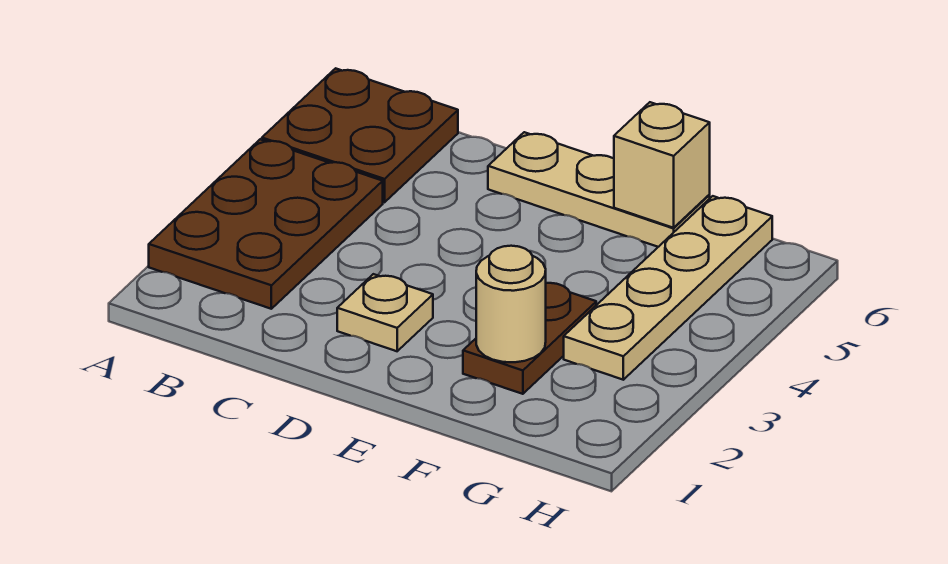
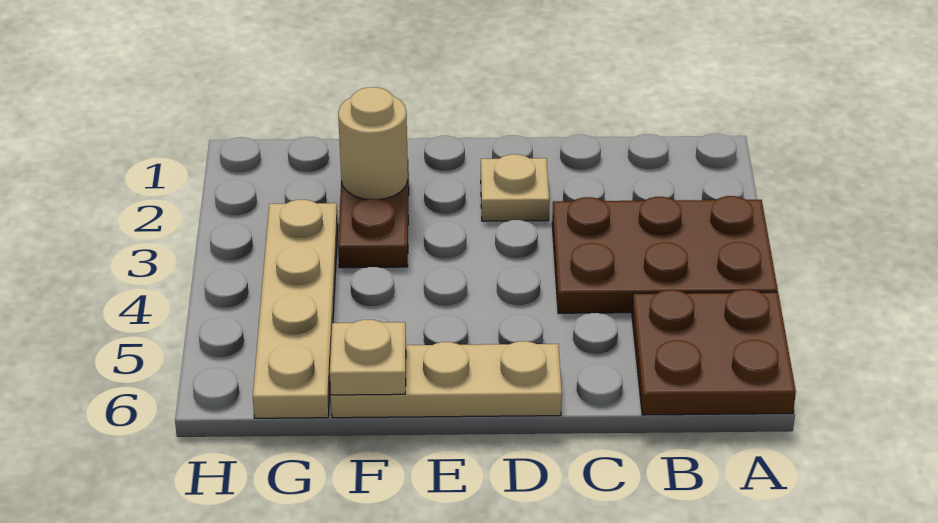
brown 2x3 plate [149,139,383,309] -> brown 2x3 plate turned to [552,196,778,313]
tan 1x1 brick [614,102,710,228] -> tan 1x1 plate [330,320,406,395]

